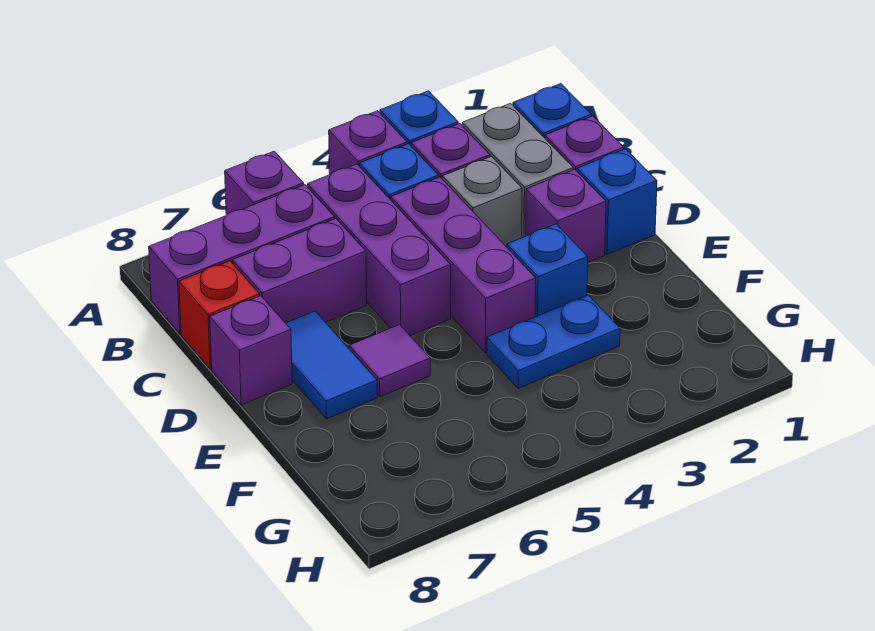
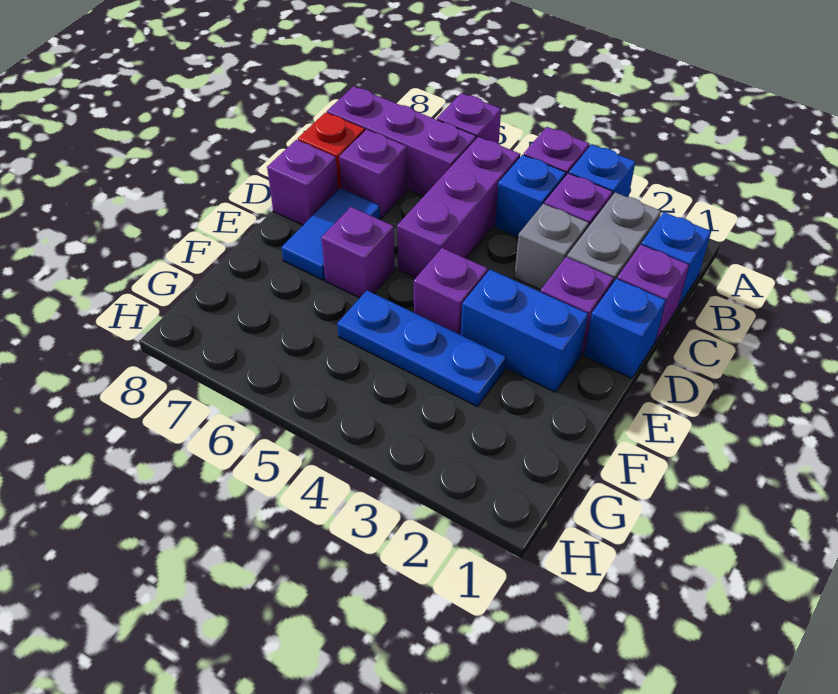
purple 1x3 brick [391,177,536,353] -> purple 1x1 brick [414,248,487,335]
purple 1x2 brick [233,219,367,323] -> purple 1x1 brick [339,129,407,218]
blue 1x1 brick [507,224,588,317] -> blue 1x2 brick [461,270,588,392]
purple 1x1 tile [349,325,430,397] -> purple 1x1 brick [321,207,395,298]
blue 1x2 plate [487,295,620,389] -> blue 1x3 plate [337,290,506,407]

